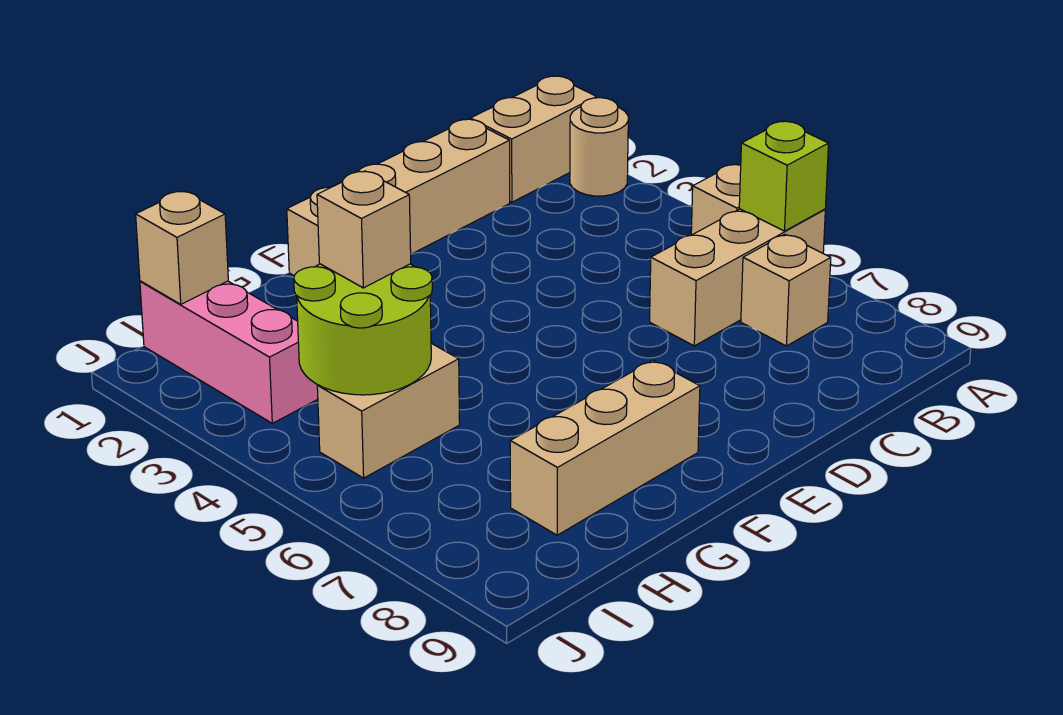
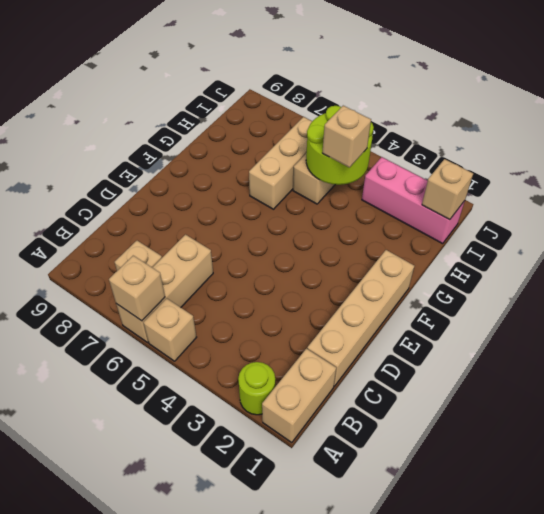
tan 1x1 round brick [570,98,628,196] -> lime 1x1 round brick [238,362,275,415]
lime 1x1 brick [739,121,829,231] -> tan 1x1 brick [109,256,165,321]
tan 1x3 brick [510,360,700,535] -> tan 1x3 brick moved to [249,117,312,209]

